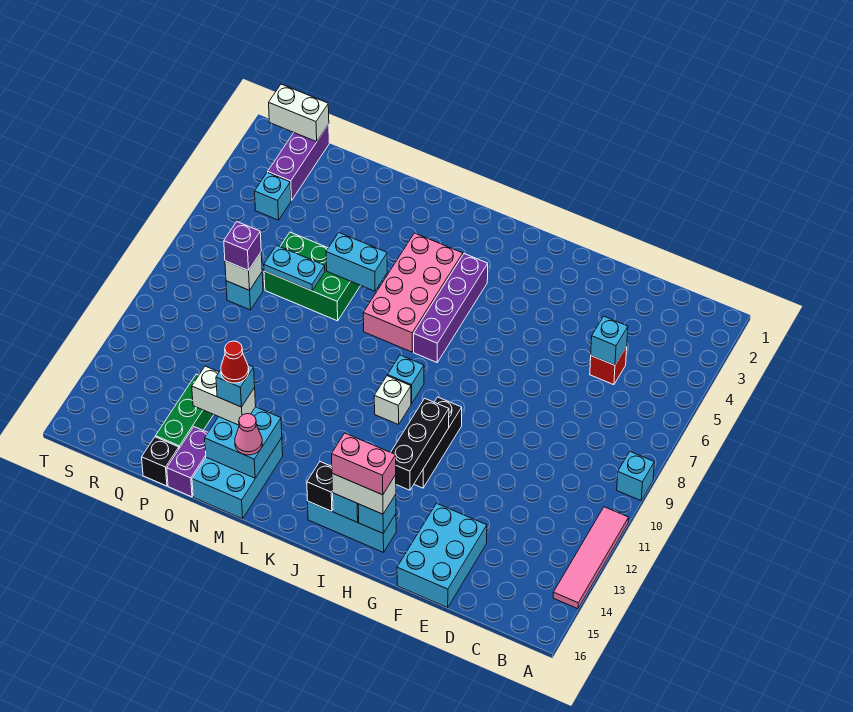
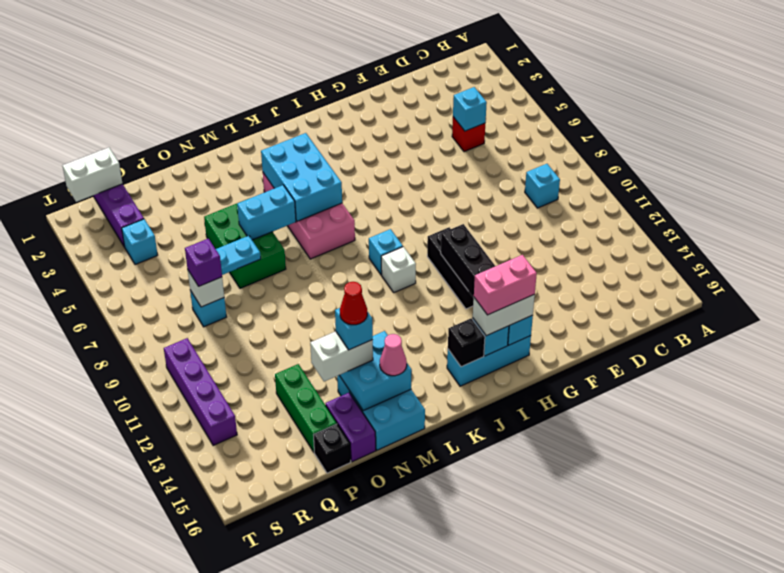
cyan 1x1 brick [617,452,654,501] -> cyan 1x1 brick moved to [525,164,560,208]
pink 1x4 tile [553,507,629,609] -> none
cyan 2x3 brick [397,503,487,608] -> cyan 2x3 brick moved to [261,133,342,221]
purple 1x4 brick [414,254,488,362] -> purple 1x4 brick moved to [164,338,237,446]
green 2x3 brick [264,232,360,321] -> green 2x3 brick turned to [204,204,286,288]

